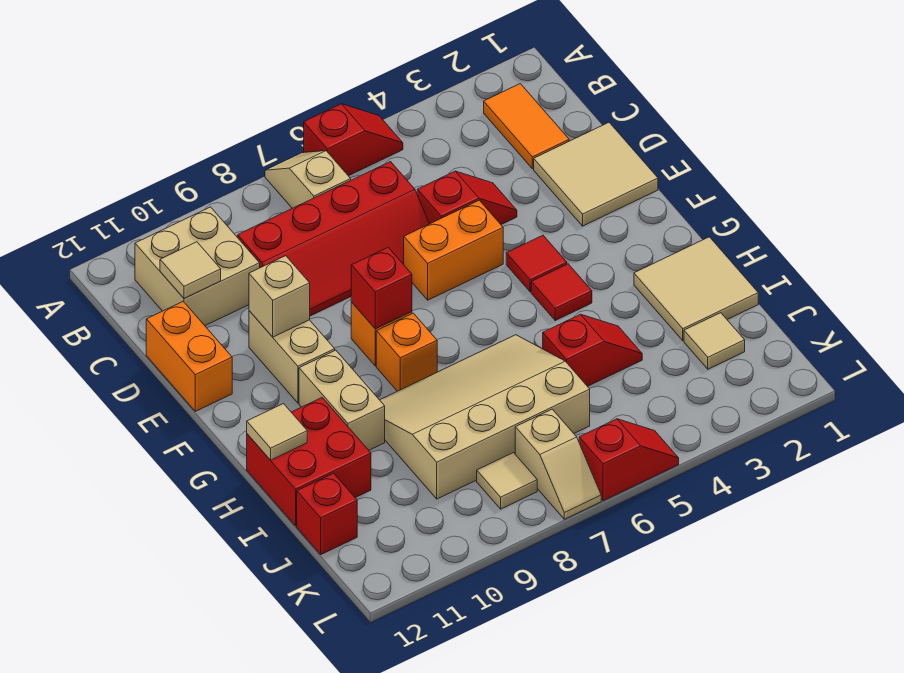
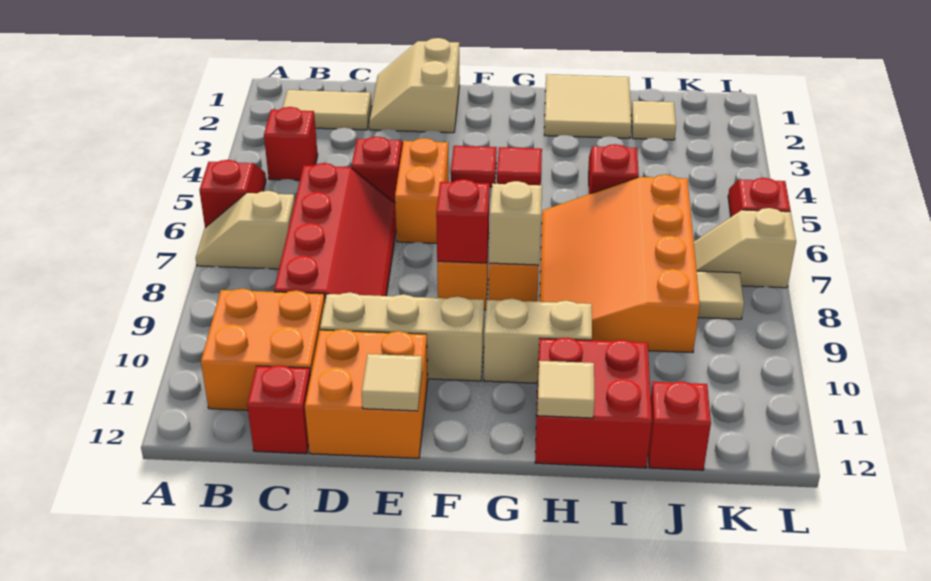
orange 1x2 tile [484,84,569,169] -> tan 1x2 tile [283,90,372,130]
none -> red 1x1 brick [264,107,318,181]
tan 2x2 brick [135,207,260,326] -> orange 2x2 brick [201,288,325,410]
tan 1x1 tile [160,242,221,299] -> tan 1x1 tile moved to [362,354,422,411]
none -> red 1x1 brick [247,365,310,454]
tan 2x2 tile [534,123,658,226] -> tan 2x2 slope [369,38,460,133]
orange 1x2 brick [146,302,232,411] -> orange 2x2 brick [305,329,428,458]
tan 1x2 brick [249,311,335,403] -> tan 1x3 brick [320,292,484,381]
tan 1x1 brick [249,256,310,337] -> tan 1x1 brick moved to [489,181,542,265]
tan 3x4 slope [380,335,590,499] -> orange 3x4 slope [540,174,700,353]
tan 1x2 slope [515,409,601,519] -> tan 1x2 slope turned to [694,208,796,288]

